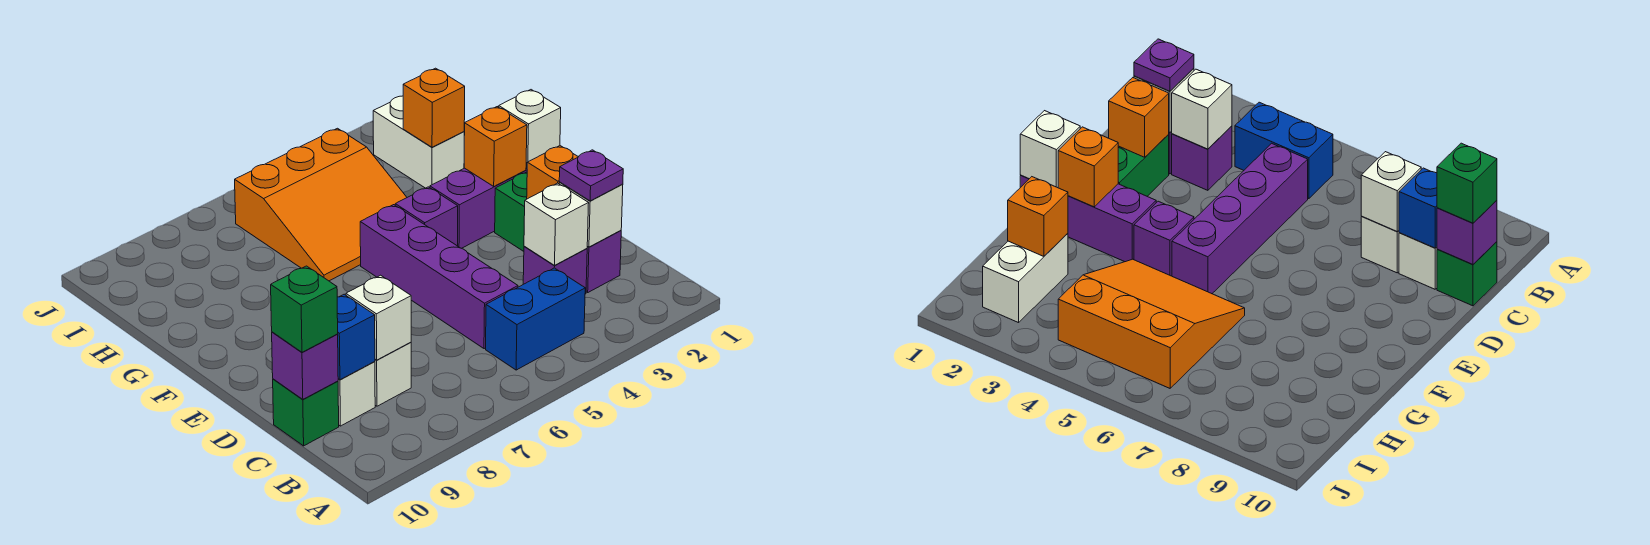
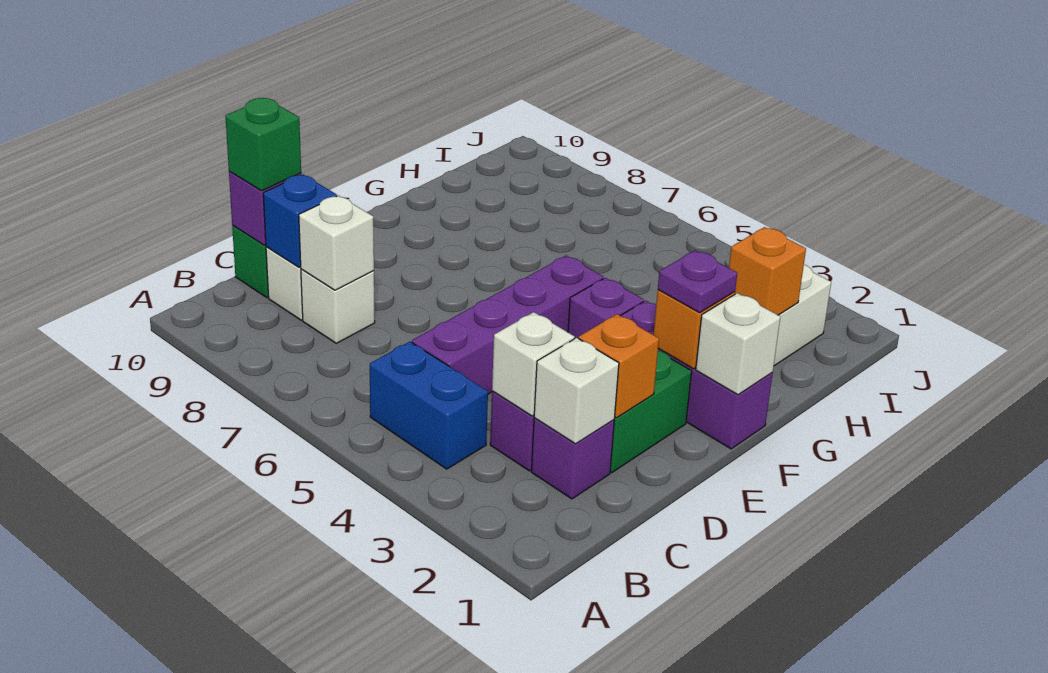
purple 1x1 plate [559,150,623,201] -> purple 1x1 plate moved to [658,250,737,313]
orange 3x3 slope [235,128,407,281] -> none

